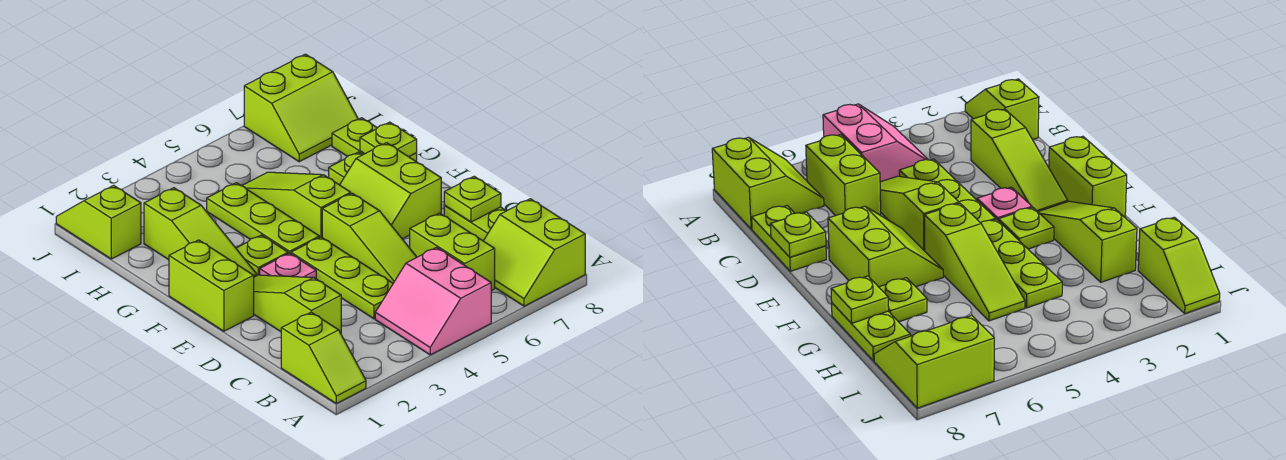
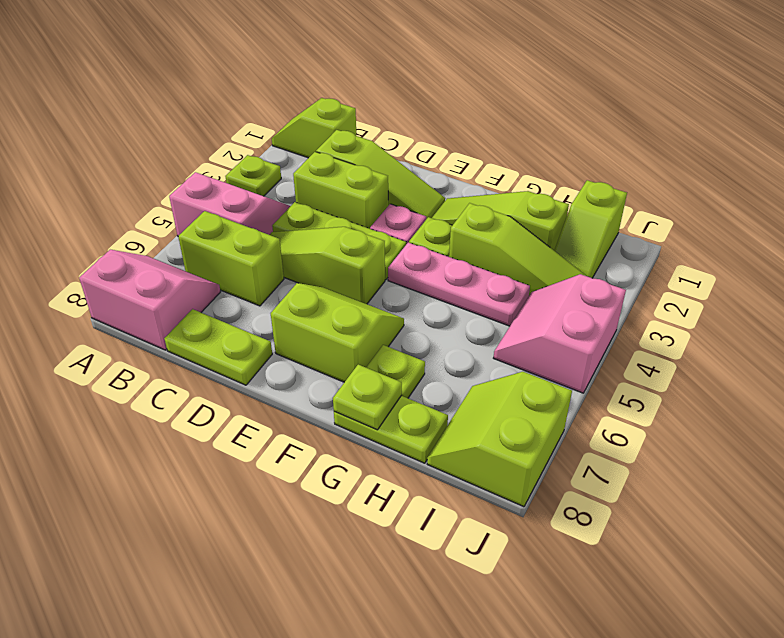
lime 2x2 slope [484,199,585,306] -> pink 2x2 slope [79,250,220,350]
lime 1x1 plate [444,176,501,222] -> lime 1x1 plate moved to [225,155,281,196]
lime 1x2 brick [169,240,254,331] -> lime 1x2 brick moved to [293,152,388,229]
lime 1x3 plate [207,183,319,254] -> pink 1x3 plate [388,243,530,326]
lime 1x3 slope [242,172,351,237] -> lime 1x3 slope moved to [449,203,586,295]
lime 1x2 slope [56,185,141,259] -> lime 1x2 slope turned to [554,180,627,278]
none -> pink 2x2 slope [494,274,626,393]

